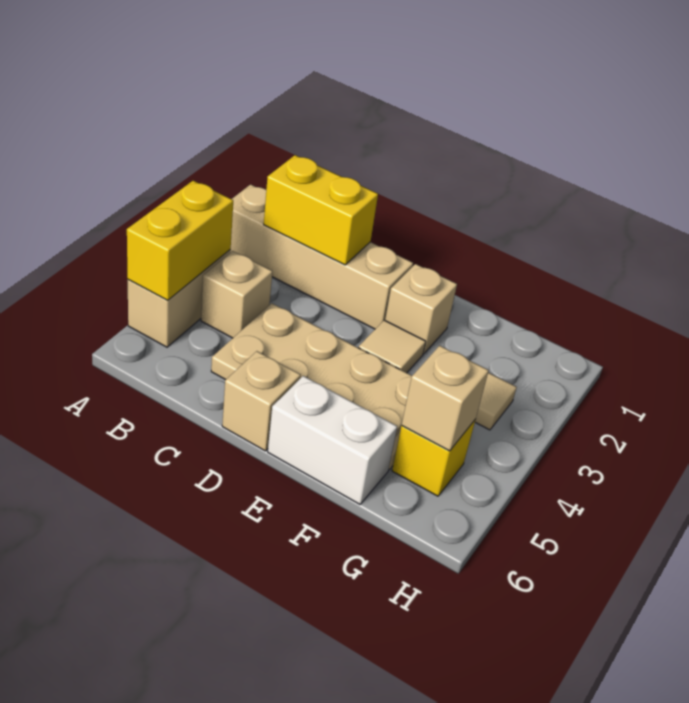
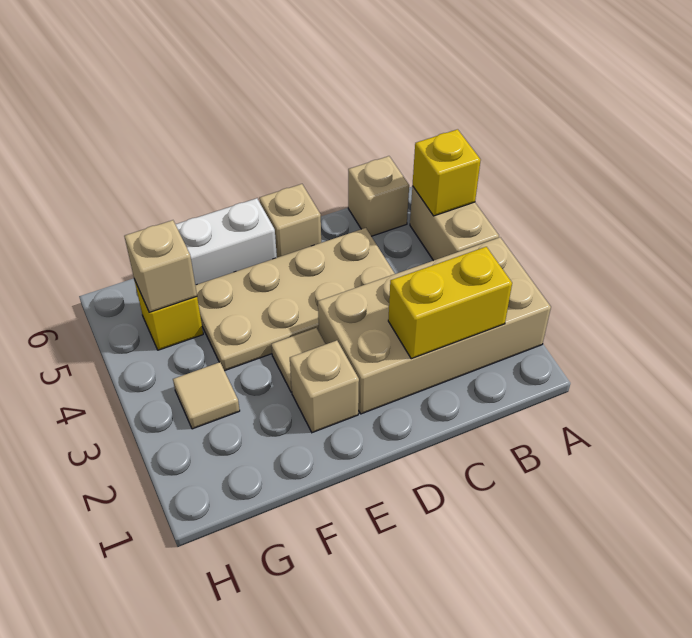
tan 1x4 brick [230,184,413,329] -> tan 2x4 brick [318,237,551,414]
yellow 1x2 brick [127,181,233,300] -> yellow 1x1 brick [412,129,481,216]
tan 1x1 brick [201,251,273,338] -> tan 1x1 brick moved to [348,156,409,236]

